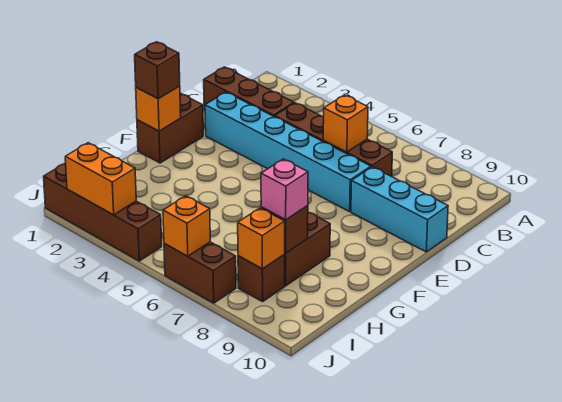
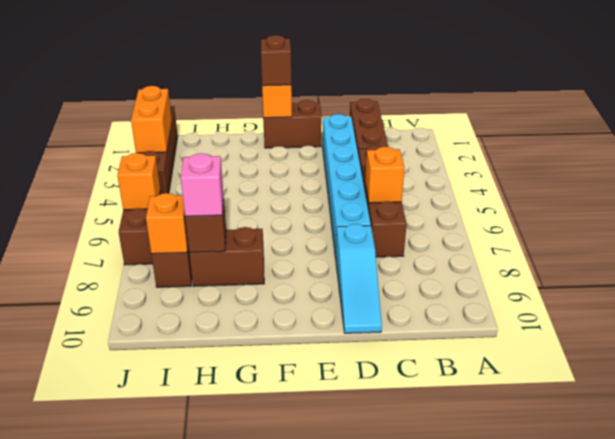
cyan 1x3 brick [351,167,448,252] -> cyan 1x3 slope [336,224,382,333]

